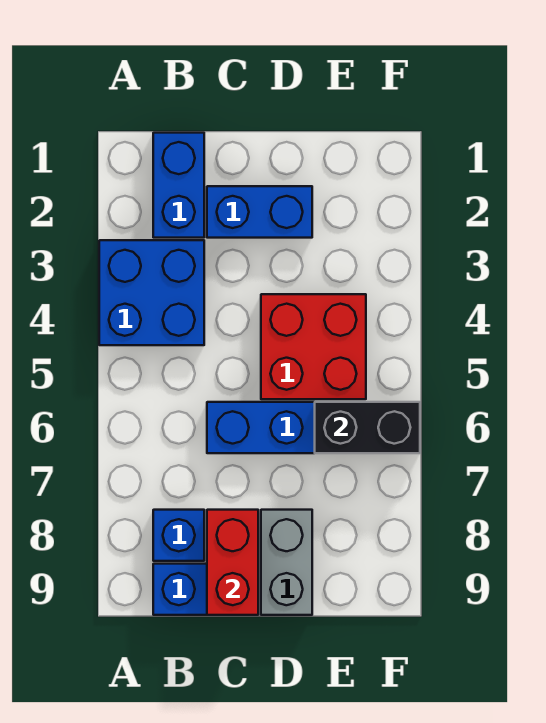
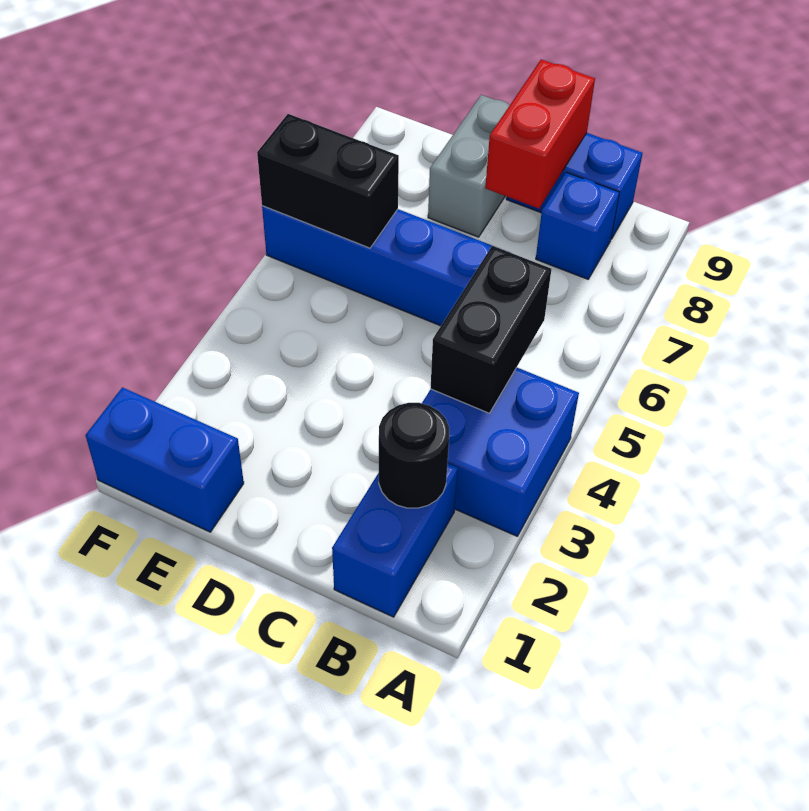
none -> black 1x1 round brick [379,403,449,508]
none -> black 1x2 brick [431,246,551,413]
blue 1x2 brick [207,186,312,238] -> blue 1x2 brick moved to [86,387,244,532]
red 2x2 brick [261,294,366,399] -> none

